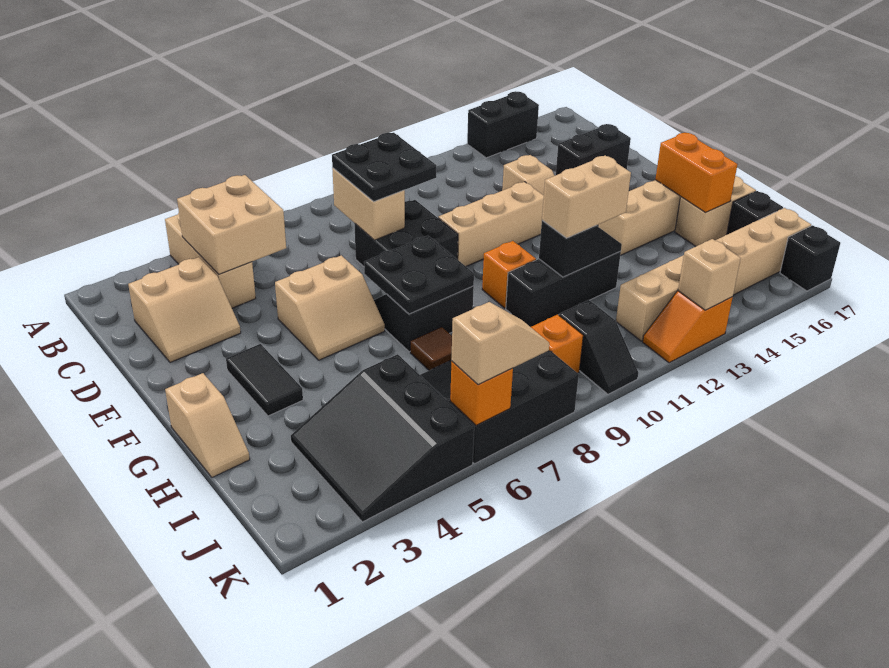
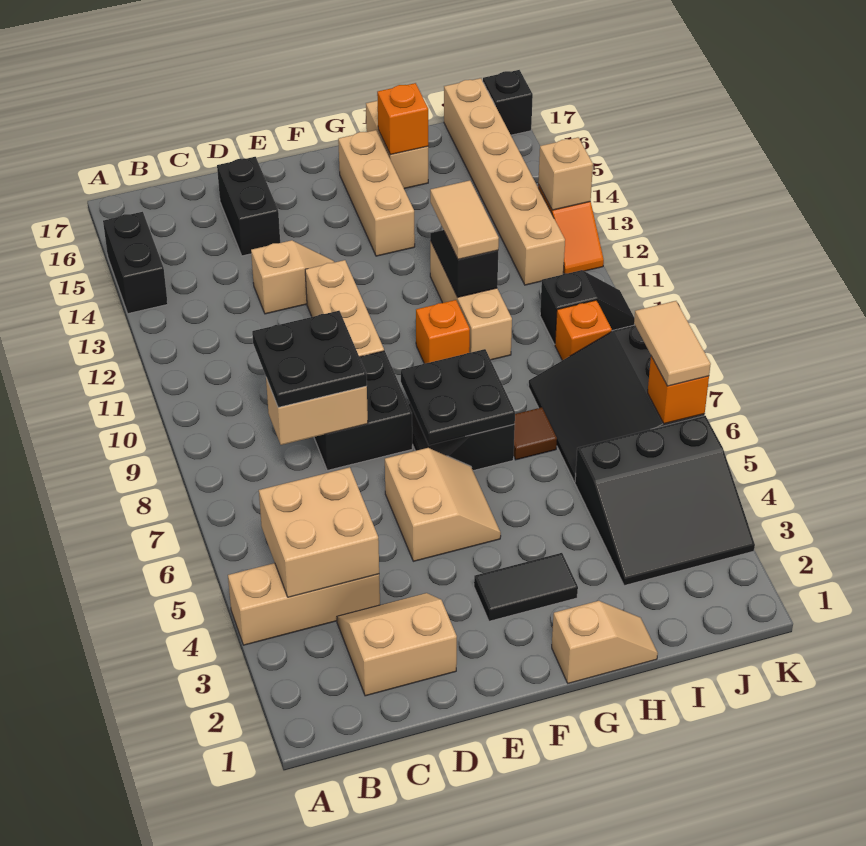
tan 2x2 slope [128,257,241,363] -> tan 2x2 slope turned to [337,593,457,696]
orange 1x2 brick [655,133,738,212] -> orange 1x1 brick [377,83,428,155]
black 1x3 brick [506,251,621,327] -> tan 1x3 brick [430,241,512,360]
tan 1x2 brick [542,155,631,238] -> tan 1x2 tile [430,180,499,259]
black 1x1 brick [727,191,783,234] -> none
tan 1x2 slope [451,302,549,385] -> tan 1x2 tile [634,301,711,386]

